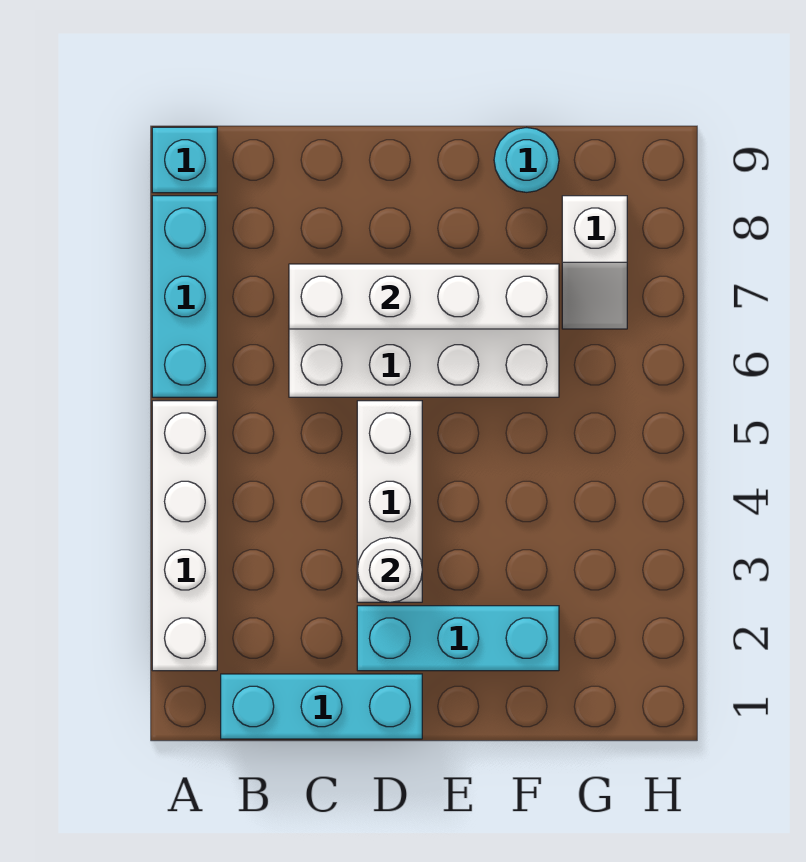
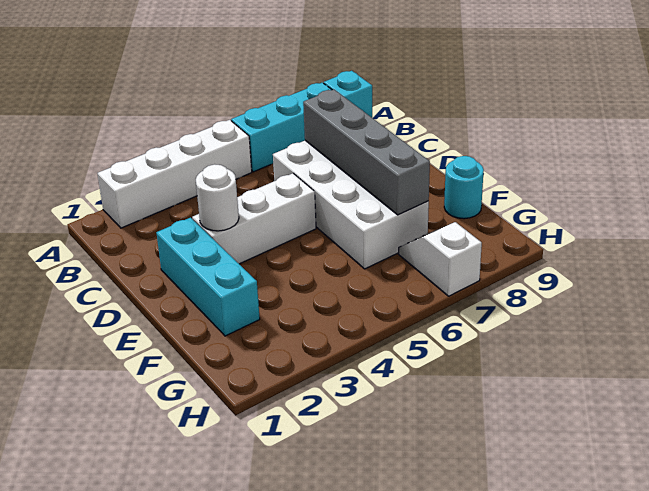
cyan 1x3 brick [221,674,422,739] -> none
white 1x4 brick [289,264,559,329] -> grey 1x4 brick [303,89,430,215]
white 1x2 slope [562,196,627,329] -> white 1x2 slope turned to [398,222,482,296]

